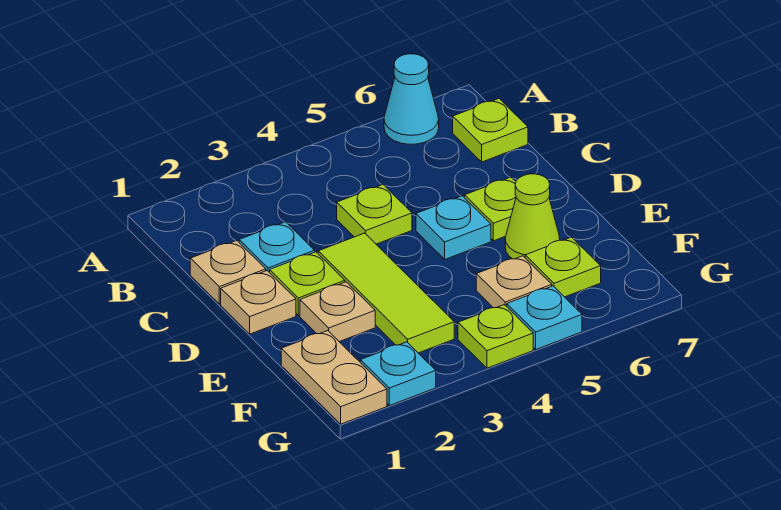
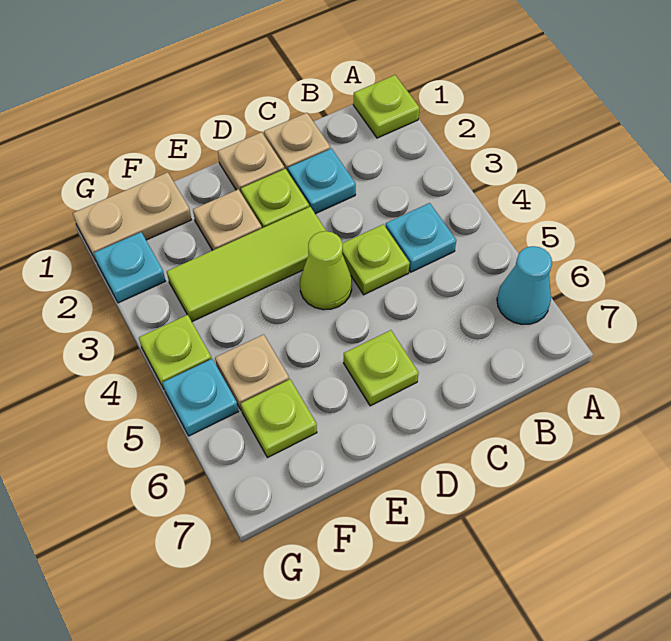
lime 1x1 plate [453,99,528,162] -> lime 1x1 plate moved to [353,75,420,138]
cyan 1x1 plate [416,196,491,259] -> cyan 1x1 plate moved to [386,203,456,272]
lime 1x1 cone [505,174,560,259] -> lime 1x1 cone moved to [300,231,352,310]

